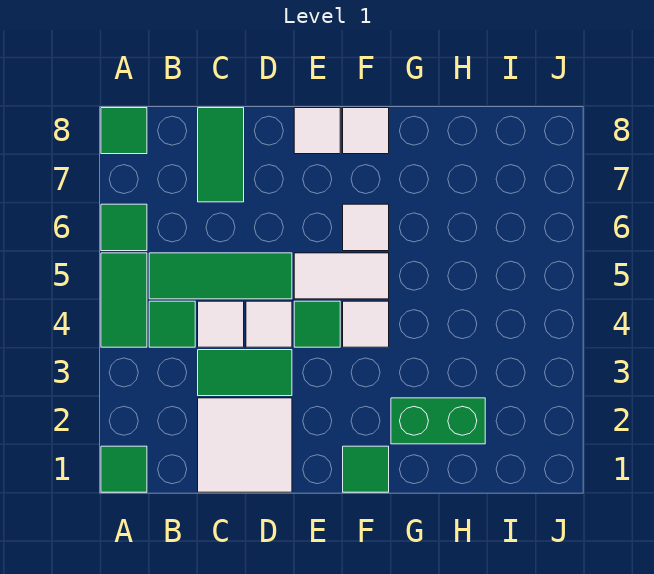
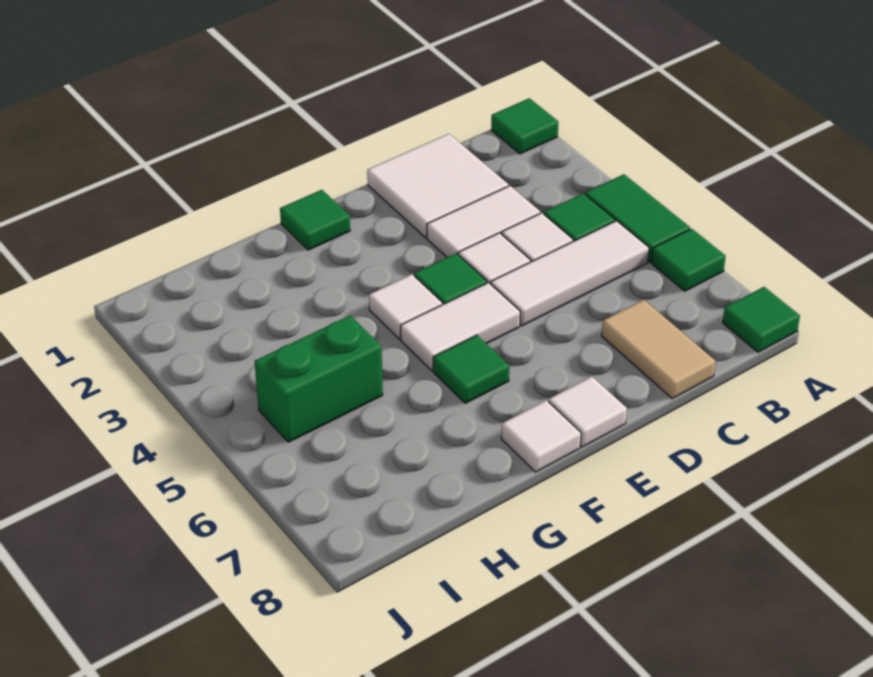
green 1x3 tile [149,253,292,299] -> white 1x3 tile [491,221,649,326]
green 1x2 tile [198,350,292,396] -> white 1x2 tile [427,186,540,257]
green 1x2 tile [198,108,244,202] -> tan 1x2 tile [602,300,715,399]
white 1x1 tile [343,204,389,251] -> green 1x1 tile [433,335,509,404]
green 1x2 brick [391,398,485,444] -> green 1x2 brick moved to [255,315,383,442]

